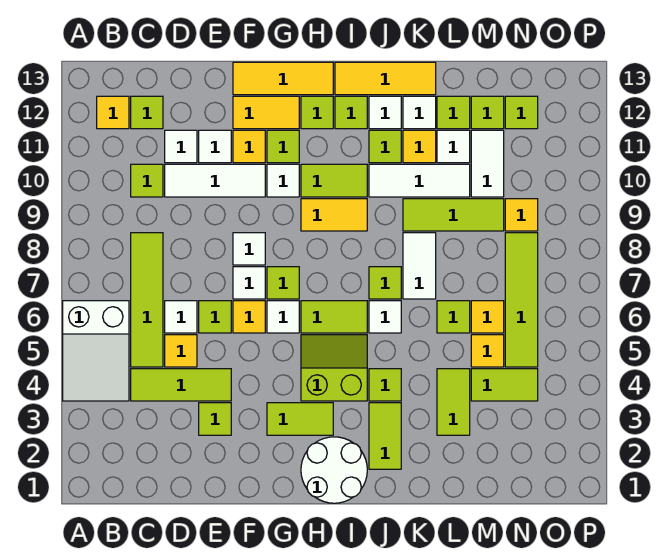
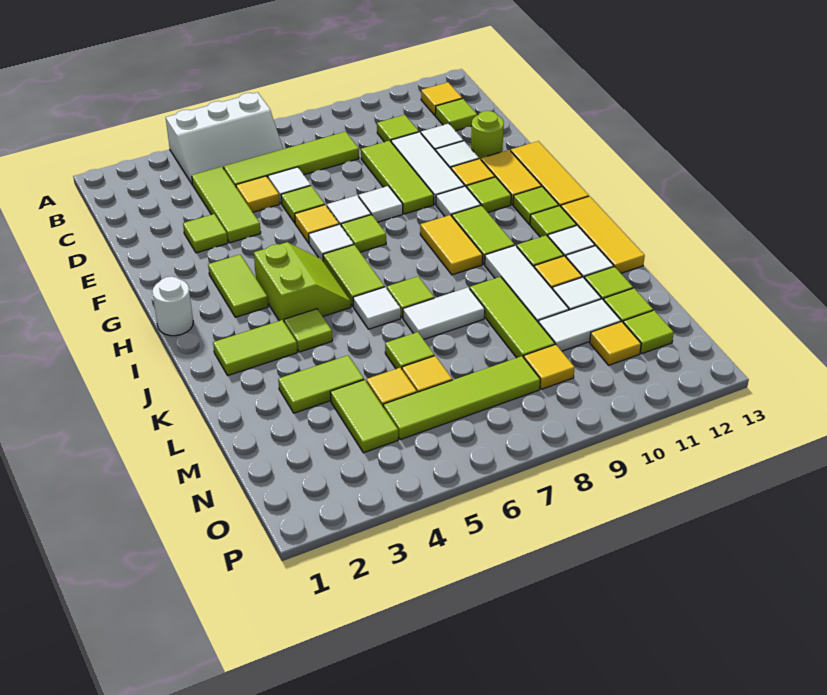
white 2x3 slope [63,301,129,401] -> white 2x3 slope turned to [166,92,283,184]
none -> lime 1x3 tile [361,141,434,214]
none -> lime 1x1 round brick [471,111,504,160]
white 2x2 round brick [301,437,367,503] -> white 1x1 round brick [152,276,193,336]
none -> yellow 1x1 tile [590,322,641,365]

